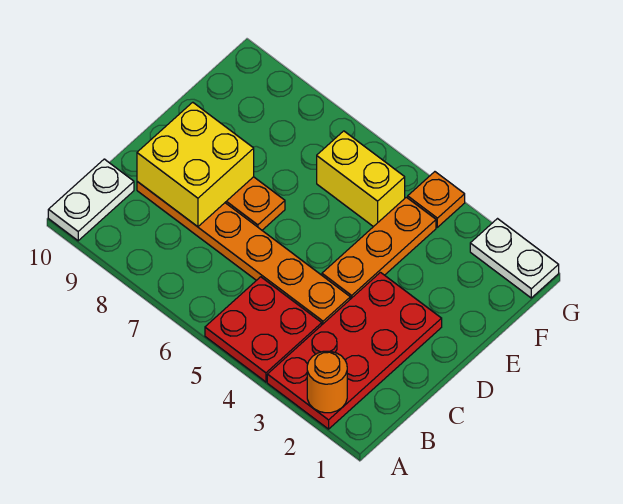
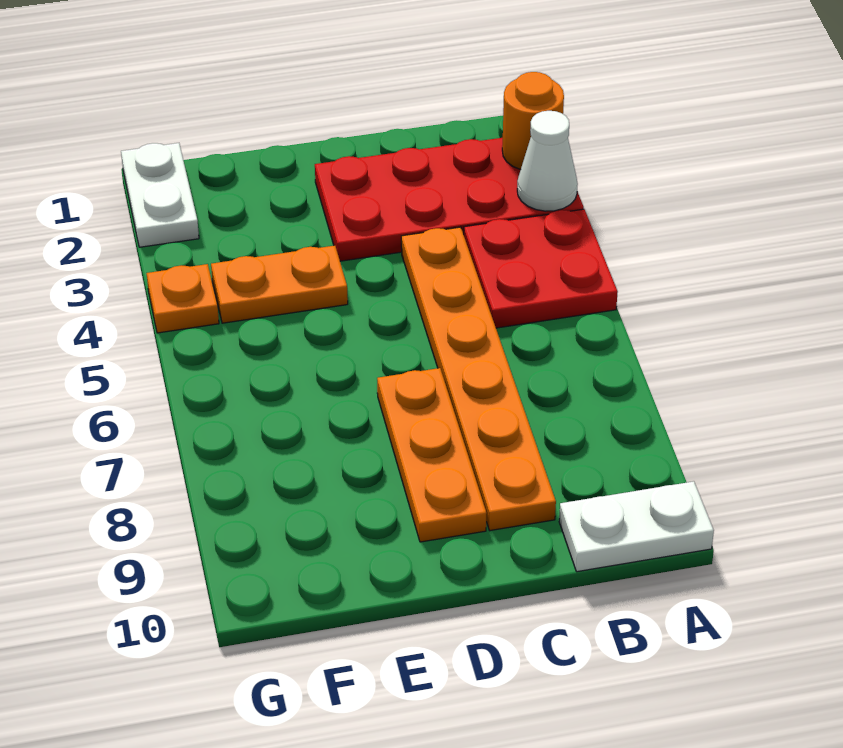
none -> white 1x1 cone [517,111,578,211]
yellow 2x2 brick [137,102,254,227] -> none
orange 1x3 plate [322,197,436,299] -> orange 1x2 plate [211,246,348,323]
yellow 1x2 brick [317,131,405,227] -> none

